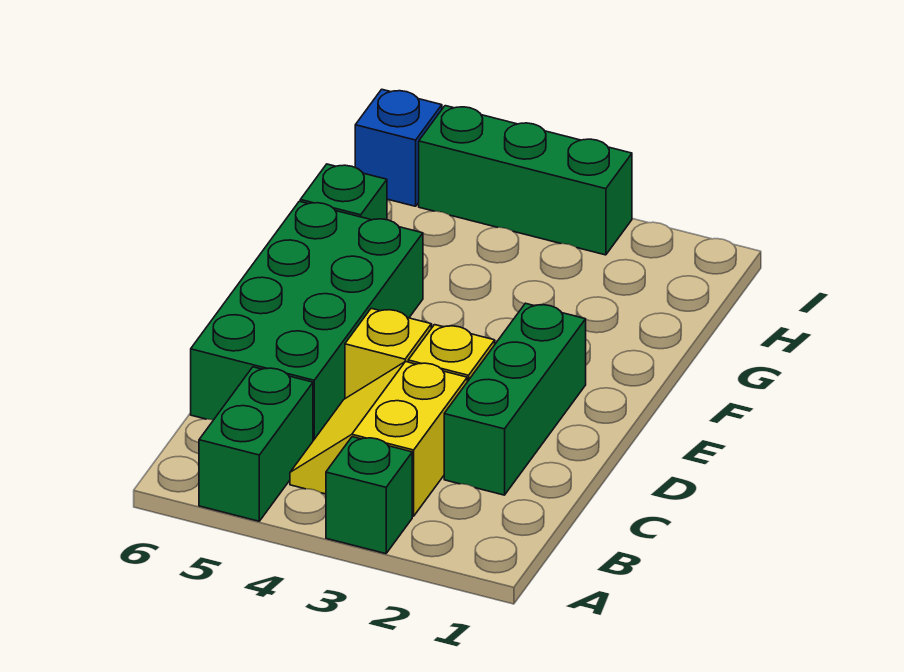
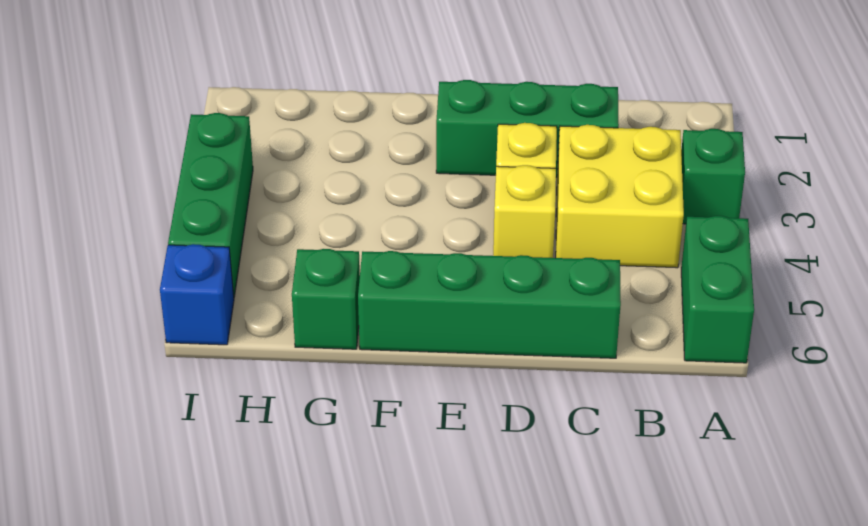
green 1x2 brick [199,367,313,521] -> green 1x2 brick turned to [681,216,754,363]
yellow 2x2 slope [290,361,467,516] -> yellow 2x2 brick [556,125,684,268]
green 2x4 brick [191,201,423,441] -> green 1x4 brick [358,251,621,358]

